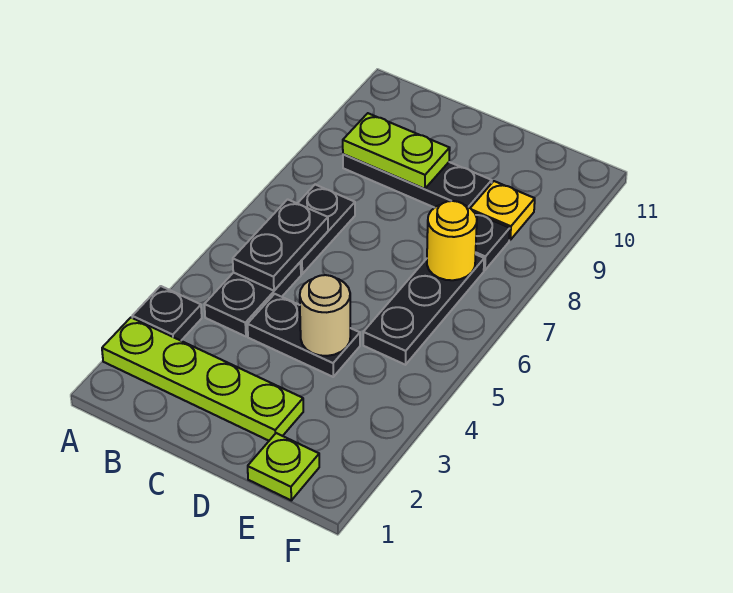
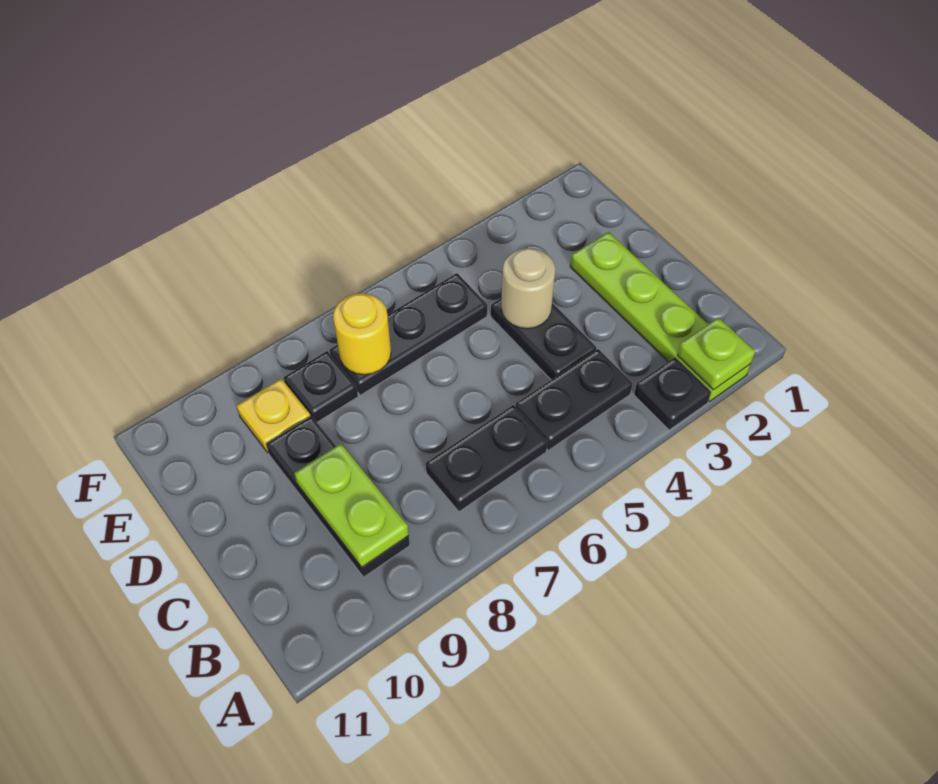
black 1x2 plate [233,199,328,291] -> none
lime 1x1 plate [248,433,319,500] -> lime 1x1 plate moved to [677,318,755,390]

